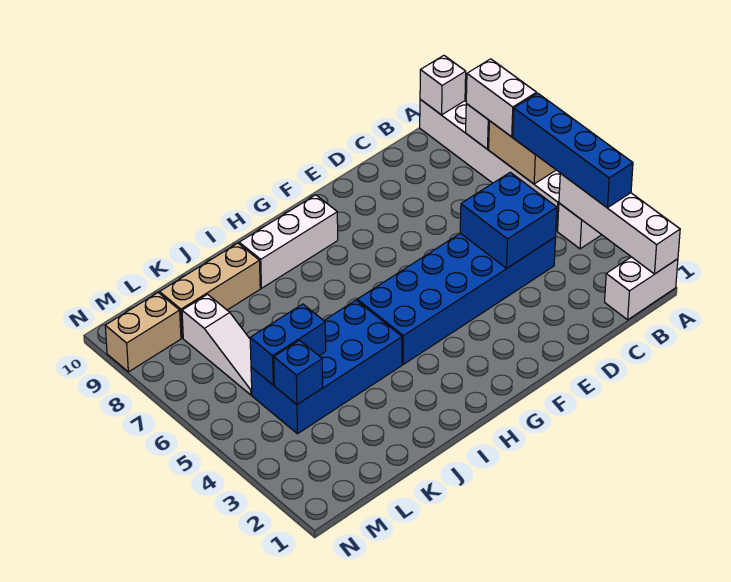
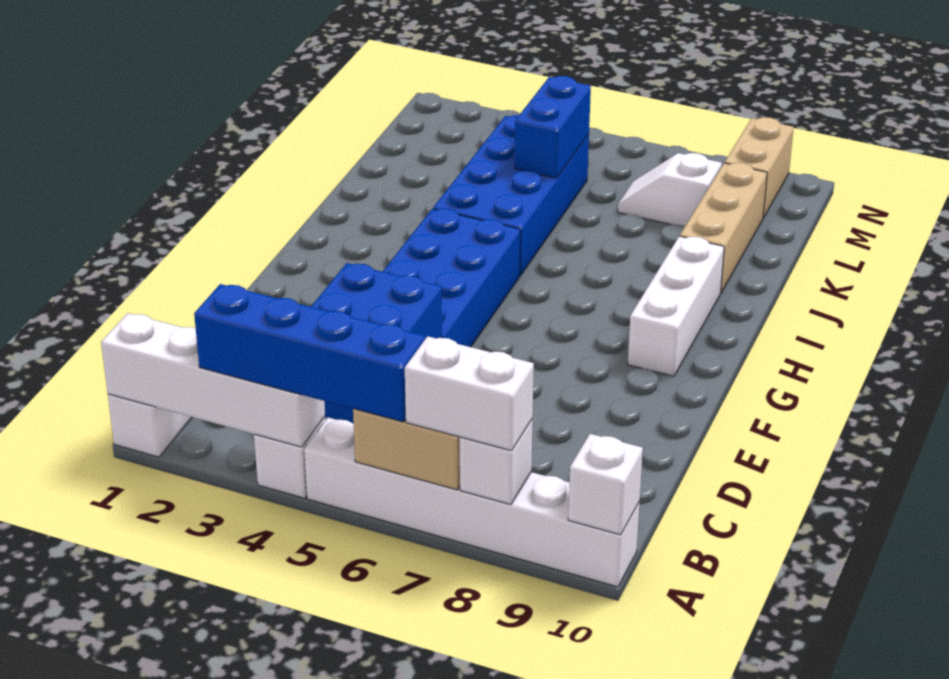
blue 1x1 brick [274,340,323,404] -> none
white 1x3 slope [182,294,252,395] -> white 1x2 slope [618,153,722,227]

